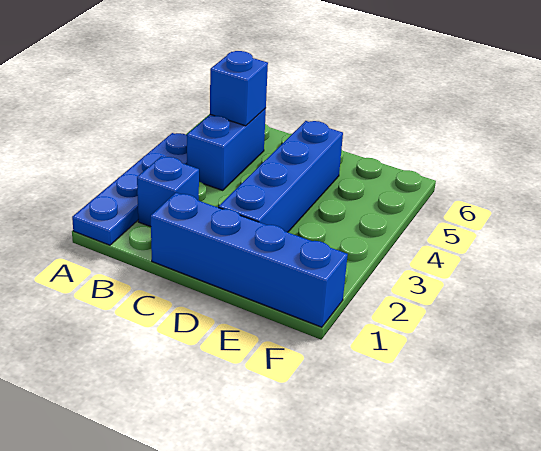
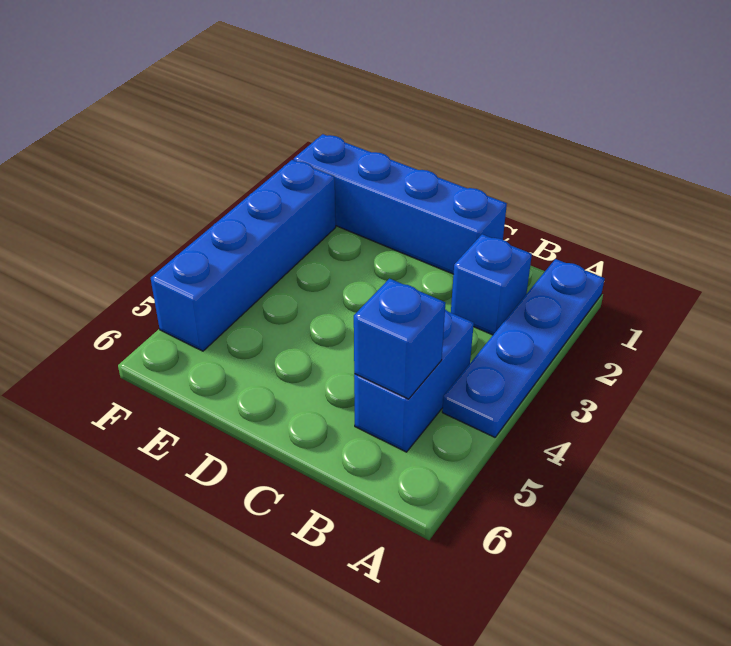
blue 1x4 brick [218,121,343,232] -> blue 1x4 brick moved to [151,160,336,351]

